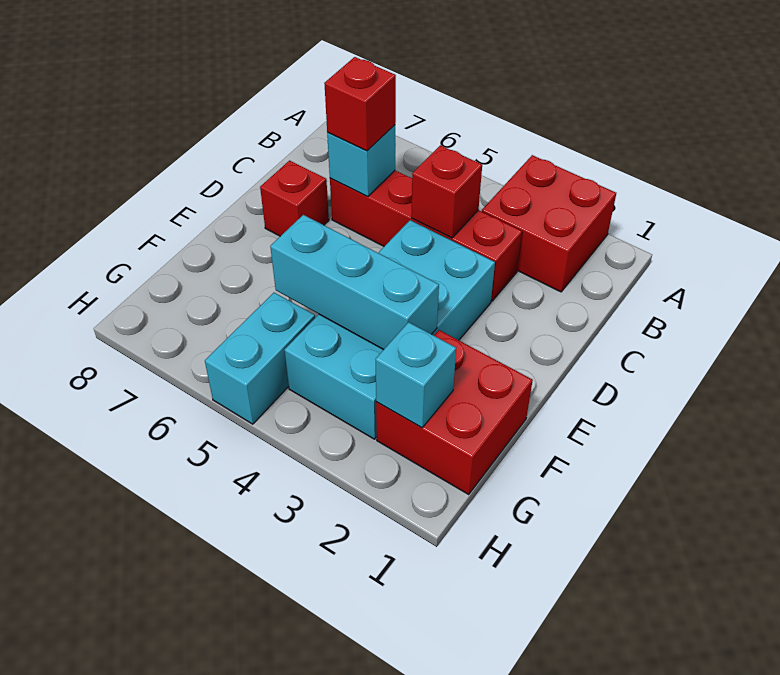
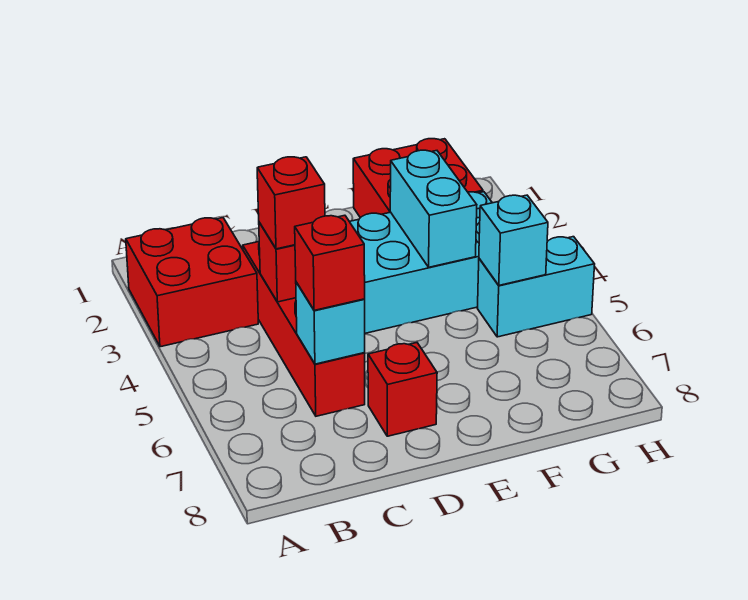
none -> red 1x1 brick [257,157,325,249]
cyan 1x3 brick [270,215,439,350] -> cyan 1x2 brick [390,150,477,267]
cyan 1x1 brick [376,322,456,428] -> cyan 1x1 brick moved to [479,195,548,285]

